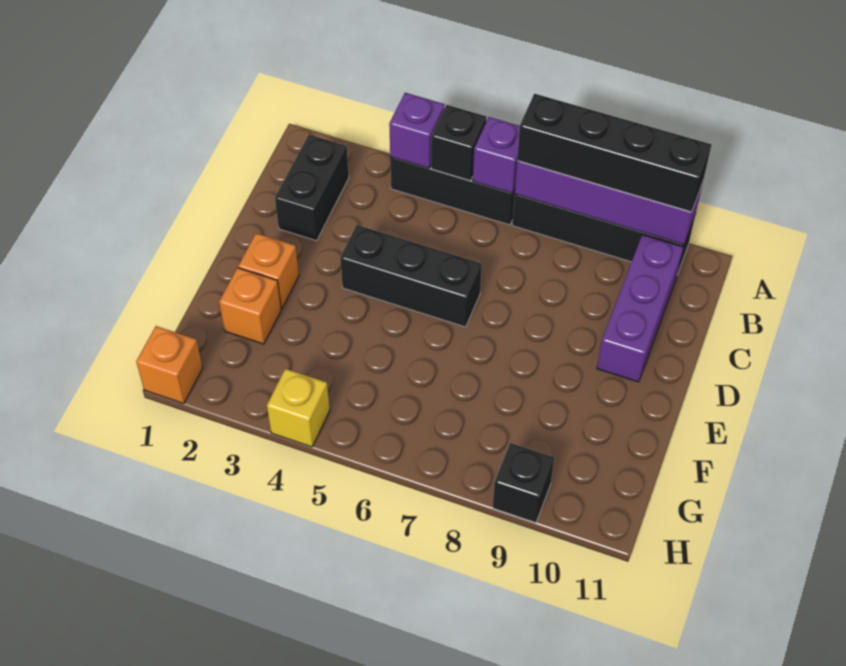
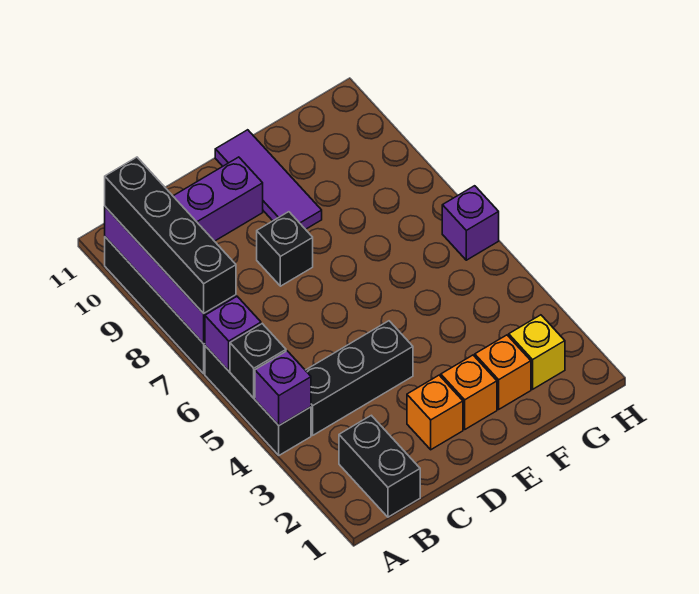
black 1x2 brick [275,135,349,241] -> black 1x2 brick turned to [339,415,420,517]
black 1x3 brick [340,225,482,327] -> black 1x3 brick turned to [305,321,413,435]
none -> purple 1x3 tile [215,130,322,229]
orange 1x1 brick [136,326,203,404] -> orange 1x1 brick moved to [407,375,463,450]
yellow 1x1 brick [267,369,330,447] -> yellow 1x1 brick moved to [509,315,565,389]
none -> purple 1x1 brick [442,186,499,260]
black 1x1 brick [493,443,554,523] -> black 1x1 brick moved to [257,212,313,286]

